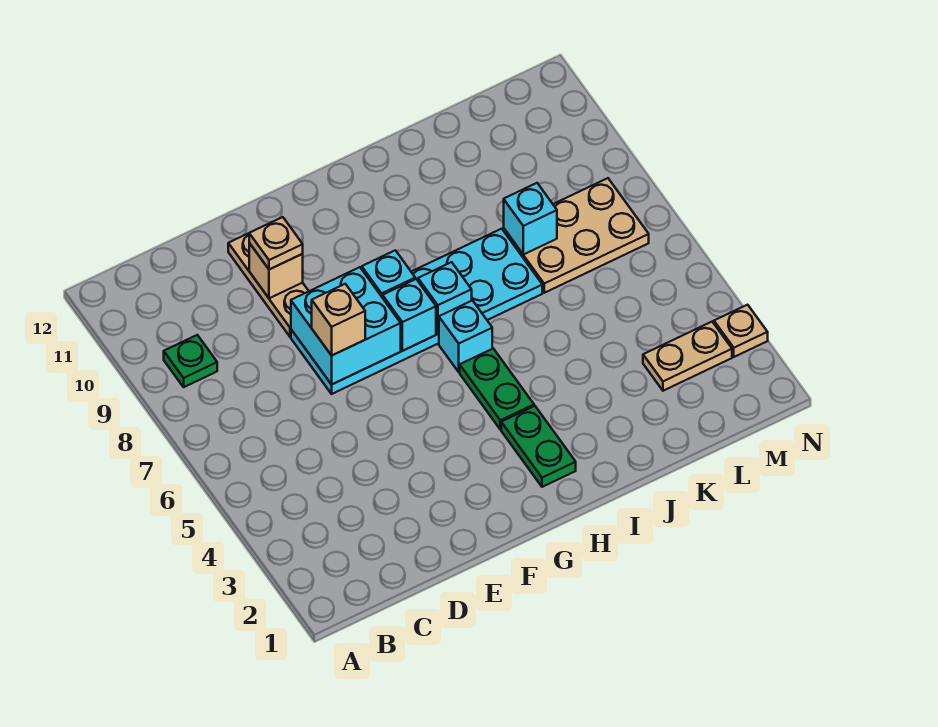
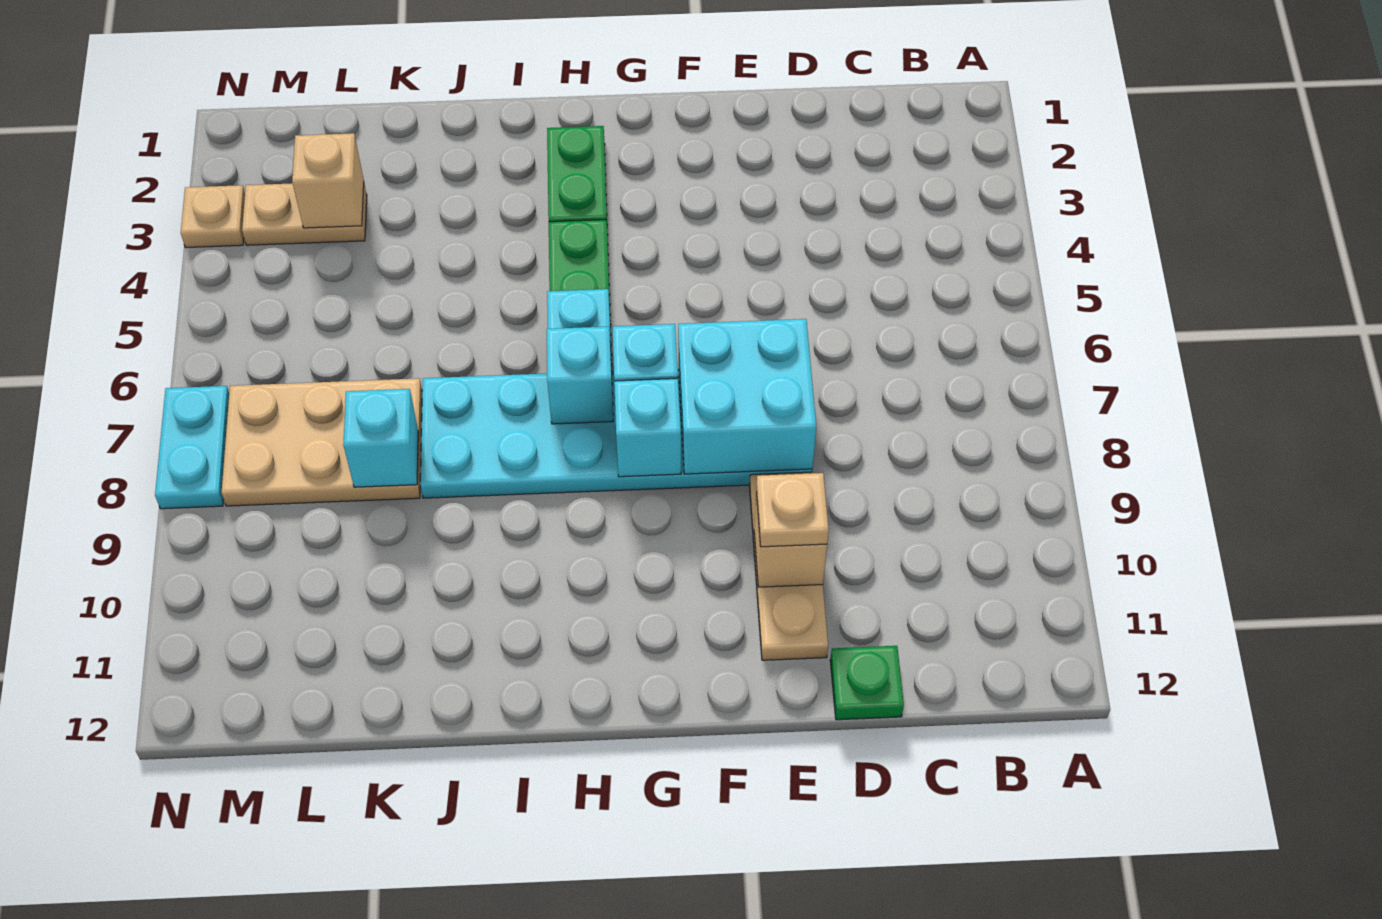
green 1x1 plate [164,335,217,387] -> green 1x1 plate moved to [830,646,904,720]
tan 1x1 brick [312,284,365,356] -> tan 1x1 brick moved to [292,133,364,228]
none -> cyan 1x2 plate [155,386,229,509]

